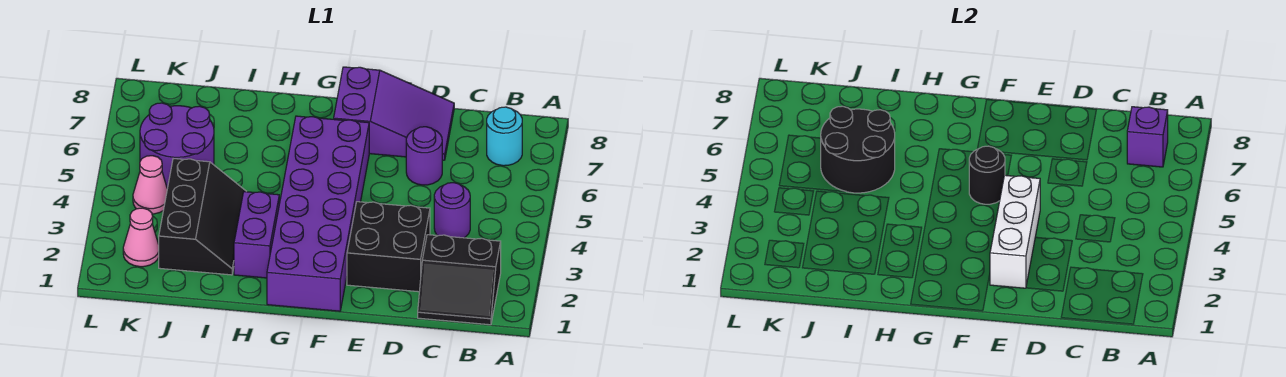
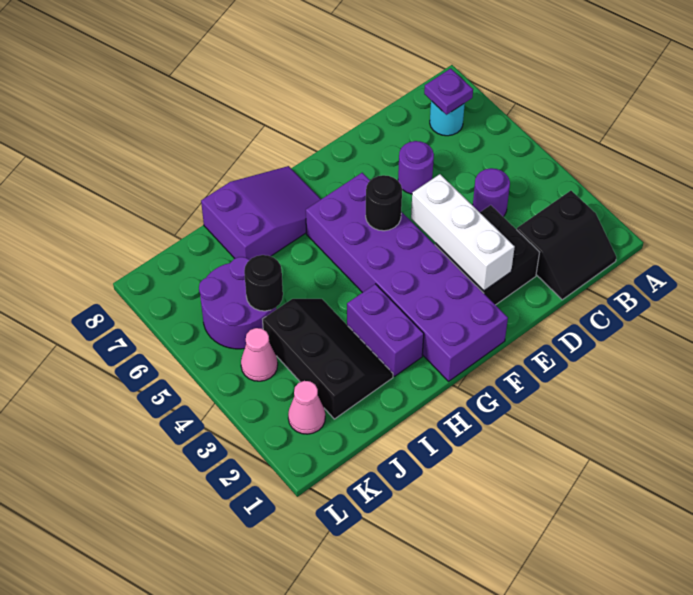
purple 1x1 brick [1127,107,1168,167] -> purple 1x1 plate [424,69,473,115]
purple 2x3 slope [334,67,454,160] -> purple 2x3 slope moved to [201,166,321,260]
black 2x2 round brick [821,106,895,193] -> black 1x1 round brick [244,255,283,311]

